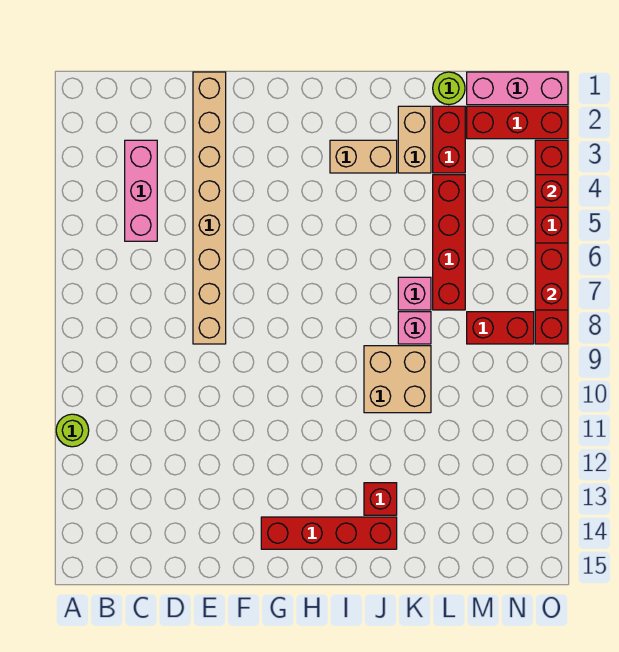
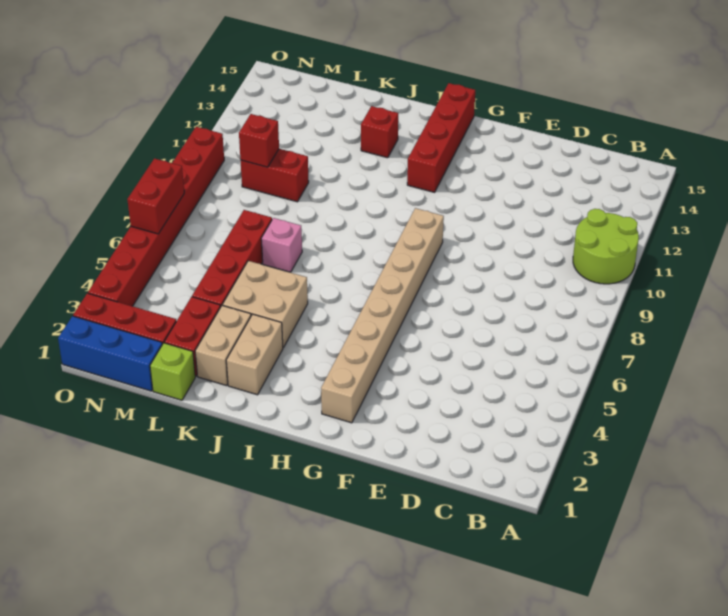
lime 1x1 round brick [56,414,89,447] -> lime 2x2 round brick [573,209,639,284]
pink 1x3 brick [125,140,157,241] -> none
tan 1x8 brick [193,72,226,344] -> tan 1x8 brick moved to [321,208,444,423]
red 1x4 brick [261,517,397,549] -> red 1x4 brick turned to [407,83,475,192]
tan 1x2 brick [330,140,397,173] -> tan 1x2 brick turned to [226,314,283,395]
tan 2x2 brick [364,346,431,413] -> tan 2x2 brick moved to [222,261,308,347]
pink 1x1 brick [398,312,431,344] -> none
lime 1x1 round brick [433,72,465,105] -> lime 1x1 brick [150,343,195,400]
pink 1x3 brick [467,72,568,105] -> blue 1x3 brick [58,316,162,391]
red 1x2 brick [467,312,534,344] -> red 1x2 brick moved to [241,149,309,202]
red 1x6 brick [535,140,568,344] -> red 1x8 brick [88,127,224,306]
red 1x1 brick [535,175,568,207] -> red 1x1 brick moved to [239,114,279,167]

